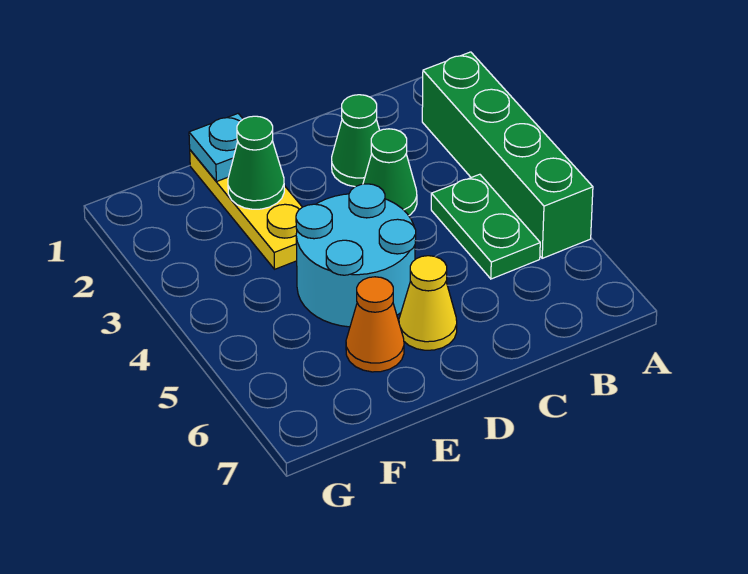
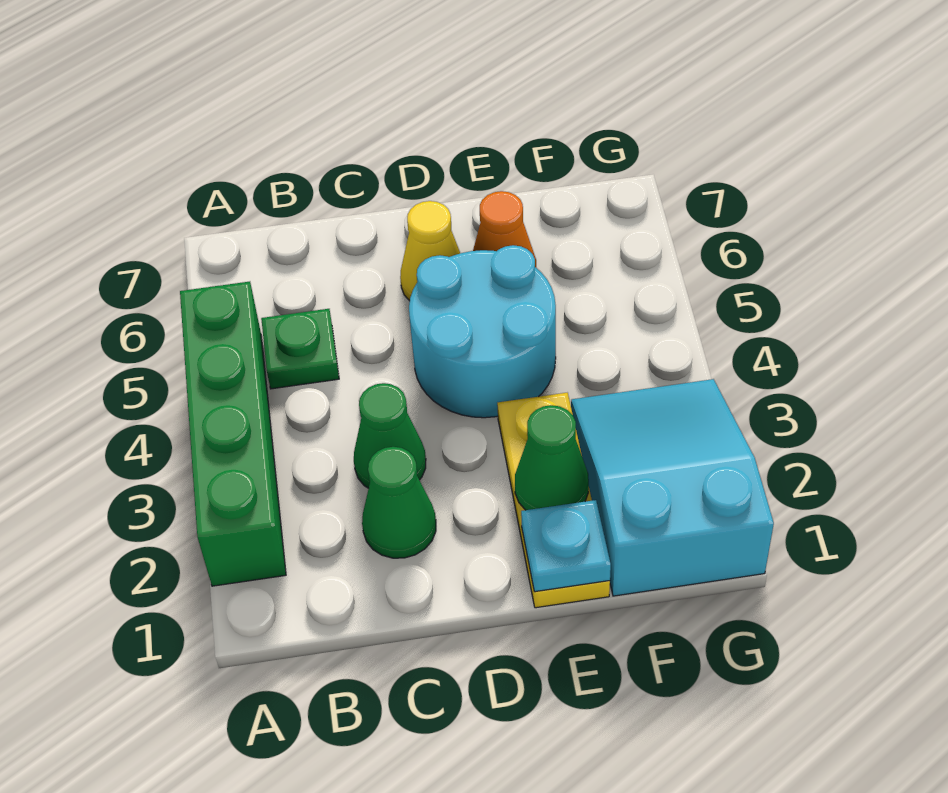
green 1x2 plate [431,174,540,279] -> green 1x1 plate [261,309,339,389]
none -> cyan 2x3 slope [571,379,774,596]

